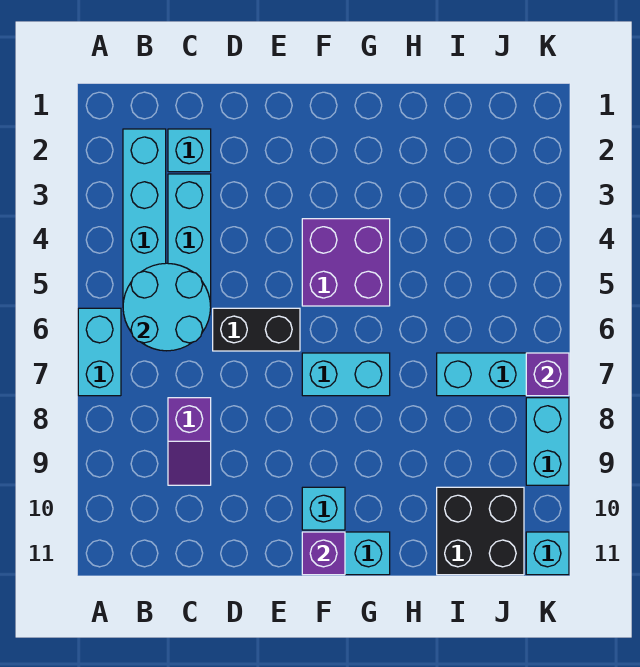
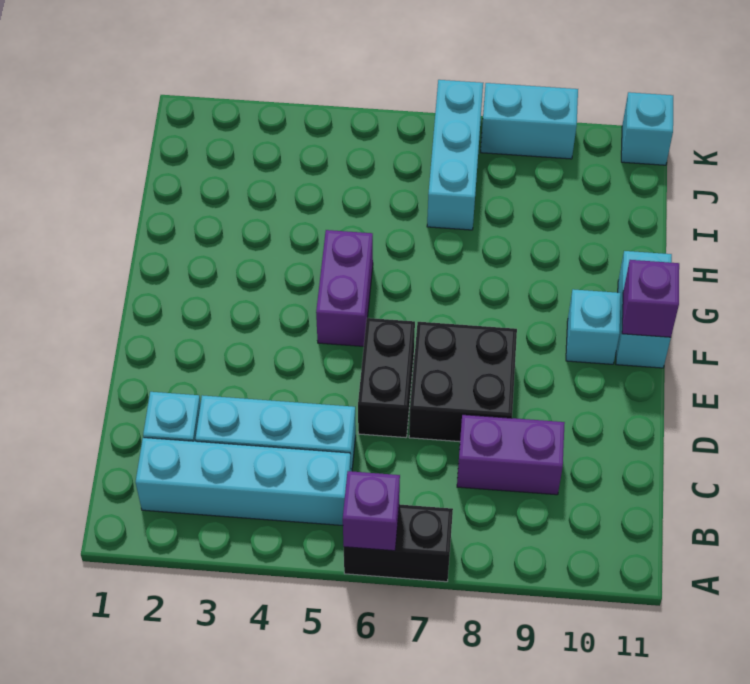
cyan 1x2 brick [78,308,121,396] -> black 1x2 brick [344,504,453,582]
cyan 2x2 round brick [123,263,211,351] -> none
purple 1x2 slope [168,398,211,485] -> purple 1x2 brick [457,415,565,495]
purple 2x2 brick [302,219,390,306] -> purple 1x2 brick [316,230,373,346]
cyan 1x2 brick [302,353,390,396] -> none
black 2x2 brick [437,487,524,575] -> black 2x2 brick moved to [409,322,517,442]
purple 1x1 brick [526,353,569,396] -> purple 1x1 brick moved to [343,471,400,551]

